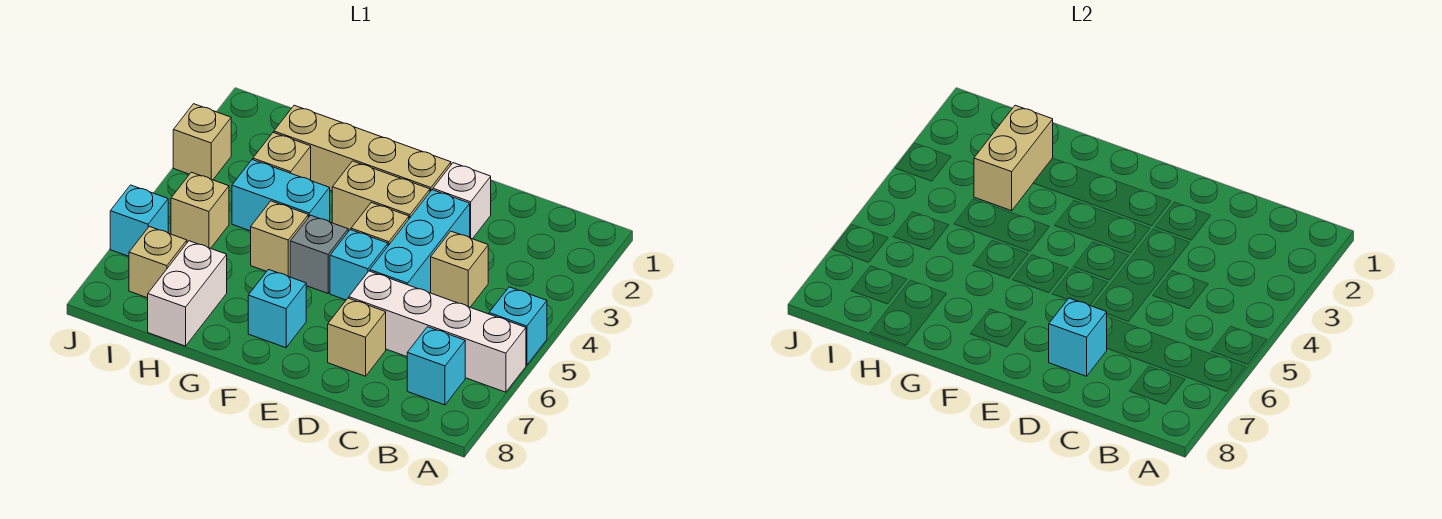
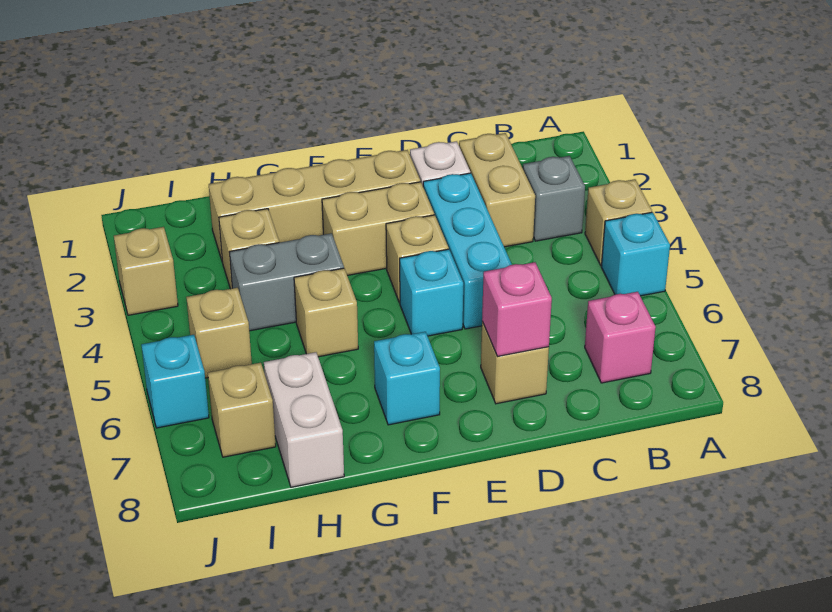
white 1x4 brick [349,271,526,392] -> none
cyan 1x1 brick [407,327,465,405] -> pink 1x1 brick [585,292,656,383]
tan 1x1 brick [431,231,488,307] -> tan 1x1 brick moved to [585,179,652,266]
cyan 1x1 brick [1049,298,1107,376] -> pink 1x1 brick [482,262,552,357]
grey 1x1 brick [290,215,348,293] -> grey 1x1 brick moved to [523,156,585,241]
cyan 1x2 brick [232,160,330,231] -> grey 1x2 brick [230,233,344,331]
tan 1x2 brick [974,105,1053,211] -> tan 1x2 brick moved to [459,133,535,247]

